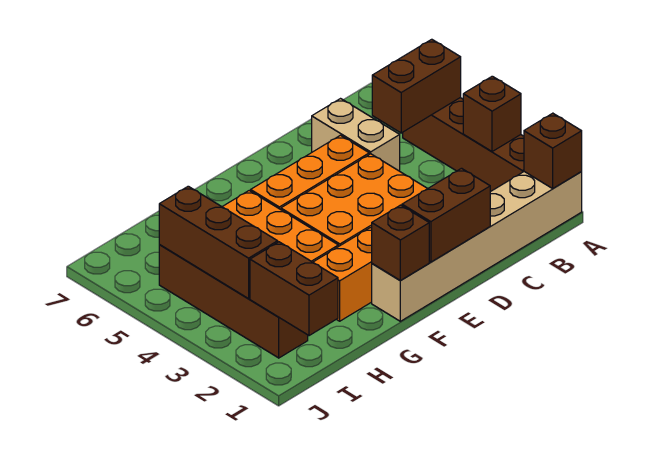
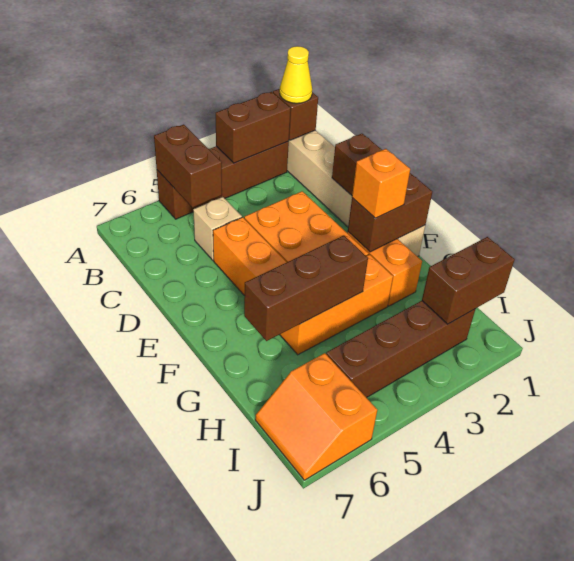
none -> yellow 1x1 cone [280,46,312,103]
brown 1x1 brick [463,76,521,152] -> brown 1x2 brick [216,92,291,163]
tan 1x2 brick [312,99,400,171] -> tan 1x1 brick [193,197,242,260]
brown 1x1 brick [372,205,429,280] -> brown 1x2 brick [348,173,432,252]
none -> orange 1x1 brick [352,149,410,218]
brown 1x3 brick [159,186,278,299] -> brown 1x3 brick moved to [244,235,368,341]
none -> orange 2x2 slope [255,353,377,480]

